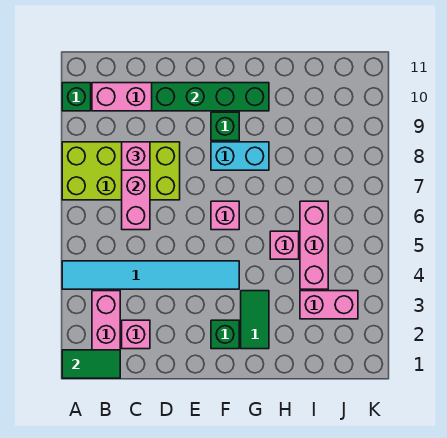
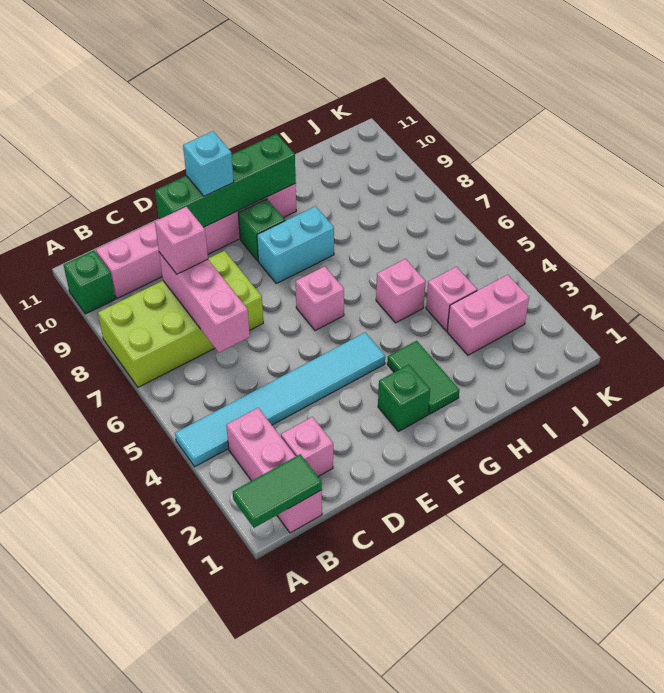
none -> cyan 1x1 brick [183,131,234,196]
pink 1x3 brick [300,201,328,289] -> pink 1x1 brick [426,267,477,331]

